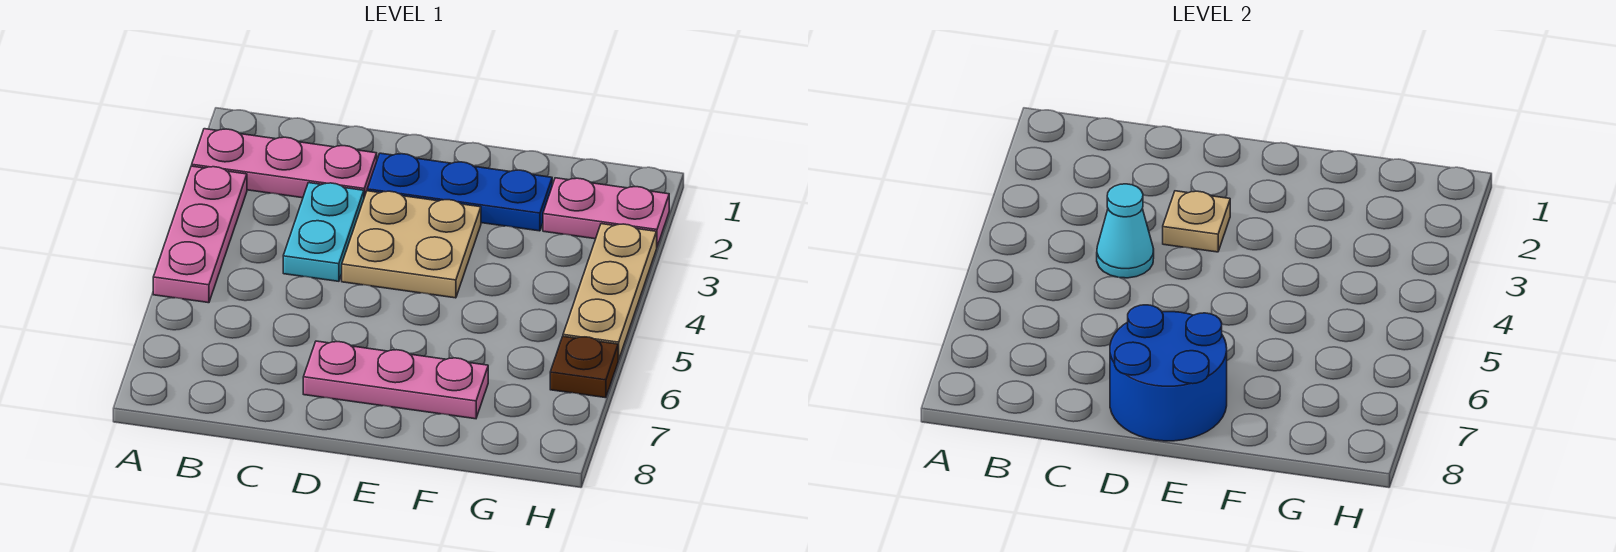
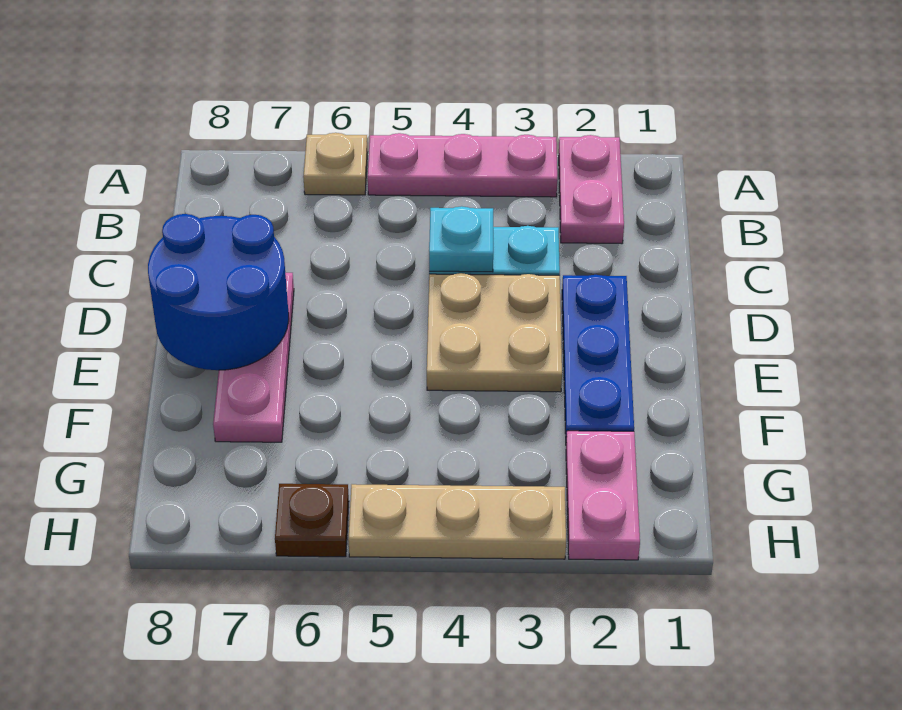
pink 1x3 plate [192,129,377,198] -> pink 1x2 plate [559,135,624,244]
cyan 1x1 cone [1097,184,1154,278] -> cyan 1x1 plate [429,206,493,272]
tan 1x1 plate [1163,191,1230,252] -> tan 1x1 plate moved to [303,133,368,195]

